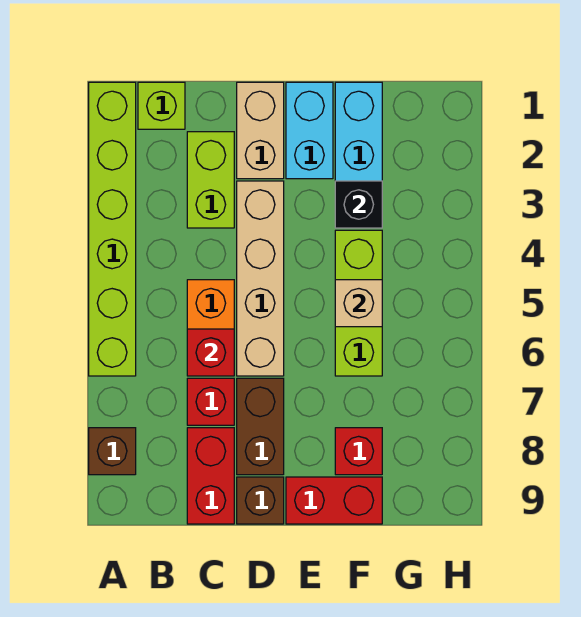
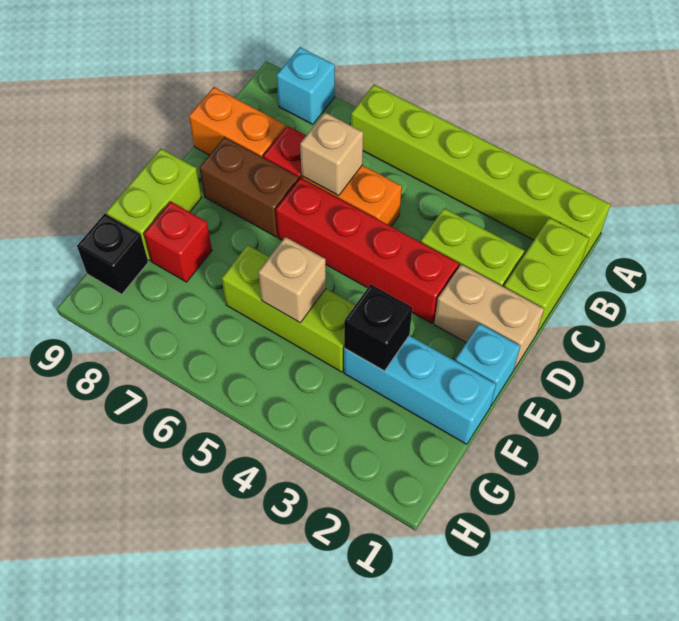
brown 1x1 brick [89,428,136,475] -> cyan 1x1 brick [277,47,335,124]
lime 1x1 brick [138,82,185,129] -> lime 1x2 brick [504,217,589,333]
red 1x1 brick [187,329,234,376] -> tan 1x1 brick [300,112,363,196]
red 1x2 brick [187,428,234,524] -> orange 1x2 brick [189,87,286,158]
tan 1x4 brick [237,181,284,376] -> red 1x4 brick [276,178,459,323]
brown 1x1 brick [237,477,284,524] -> none
cyan 1x2 brick [286,82,333,179] -> cyan 1x1 brick [455,323,520,405]
red 1x2 brick [286,477,382,524] -> lime 1x2 brick [106,149,201,261]
none -> black 1x1 brick [77,214,148,294]

